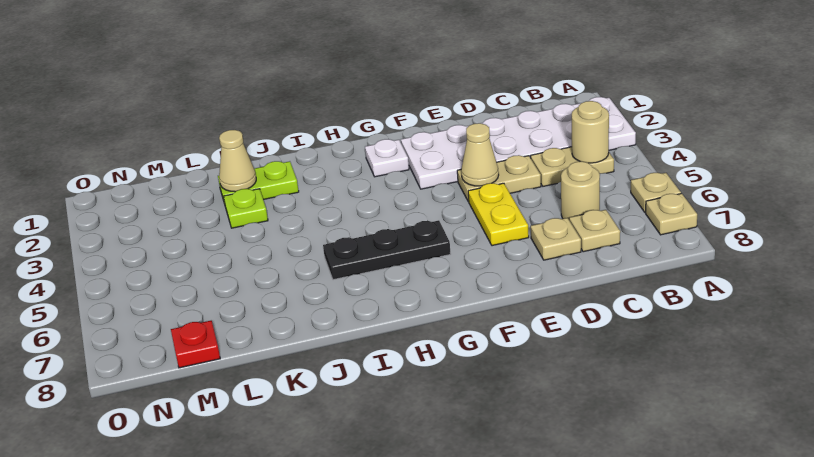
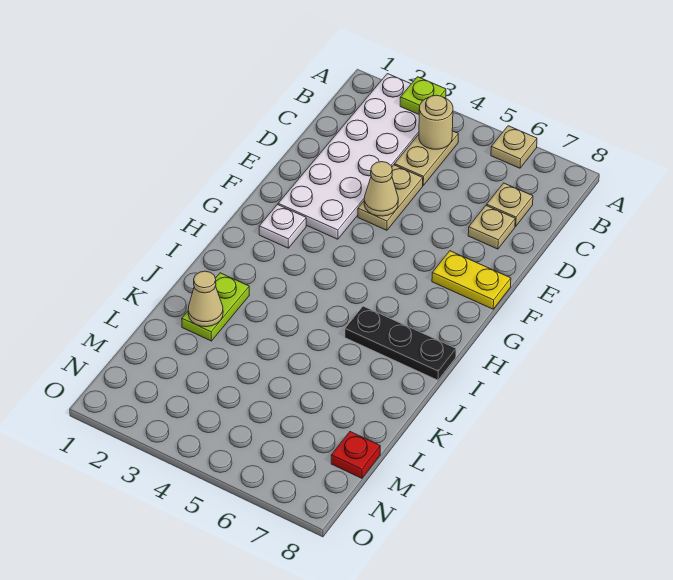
tan 1x1 plate [646,193,697,235] -> none
tan 1x1 round brick [561,162,600,221] -> none
yellow 1x2 plate [468,183,529,246] -> yellow 1x2 plate moved to [432,251,511,309]
black 1x3 plate [323,220,451,280] -> black 1x3 plate turned to [345,306,456,380]
lime 1x1 plate [224,189,268,228] -> lime 1x1 plate moved to [400,77,446,114]

